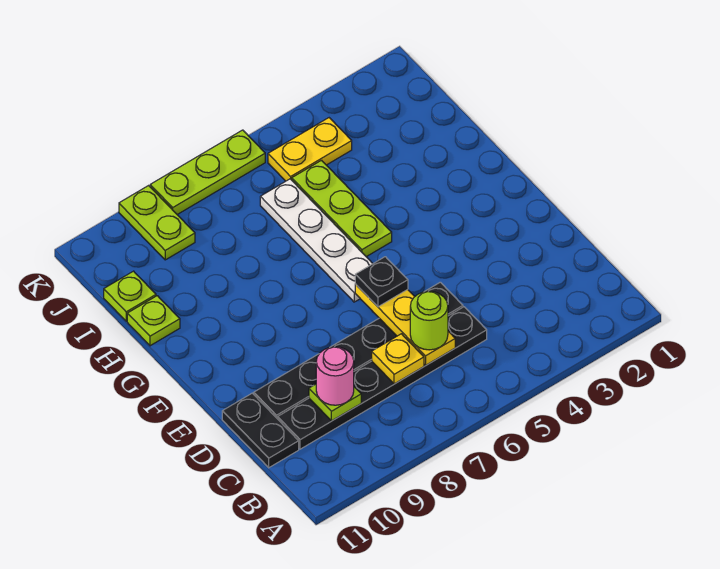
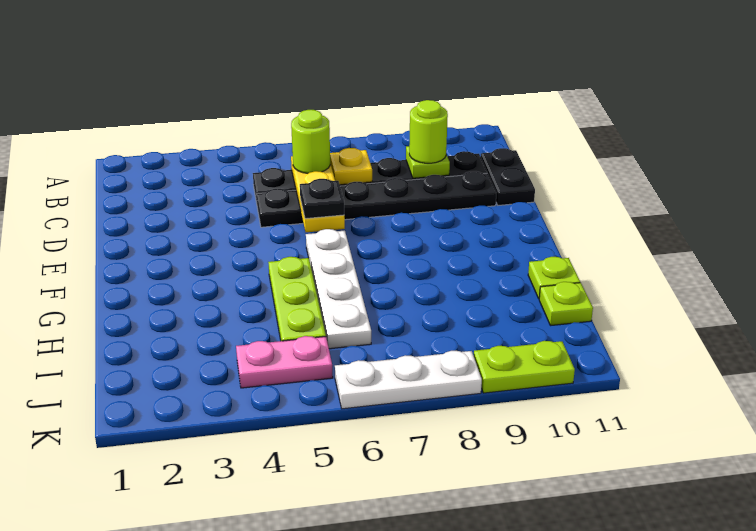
pink 1x1 round brick [316,347,354,405] -> lime 1x1 round brick [409,100,448,163]
yellow 1x2 plate [268,118,352,181] -> pink 1x2 plate [236,336,333,388]
lime 1x2 plate [119,186,195,260] -> lime 1x2 plate turned to [474,341,575,393]
lime 1x3 plate [150,130,265,215] -> white 1x3 plate [335,351,482,409]

